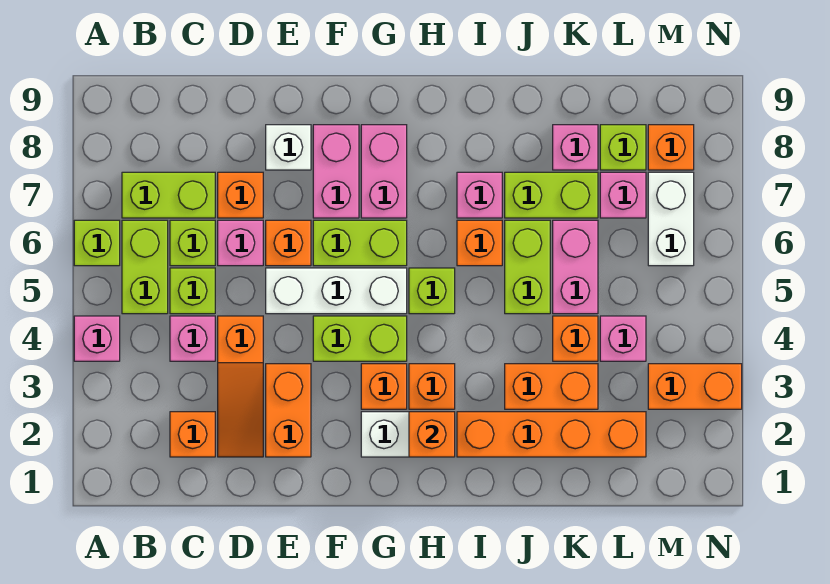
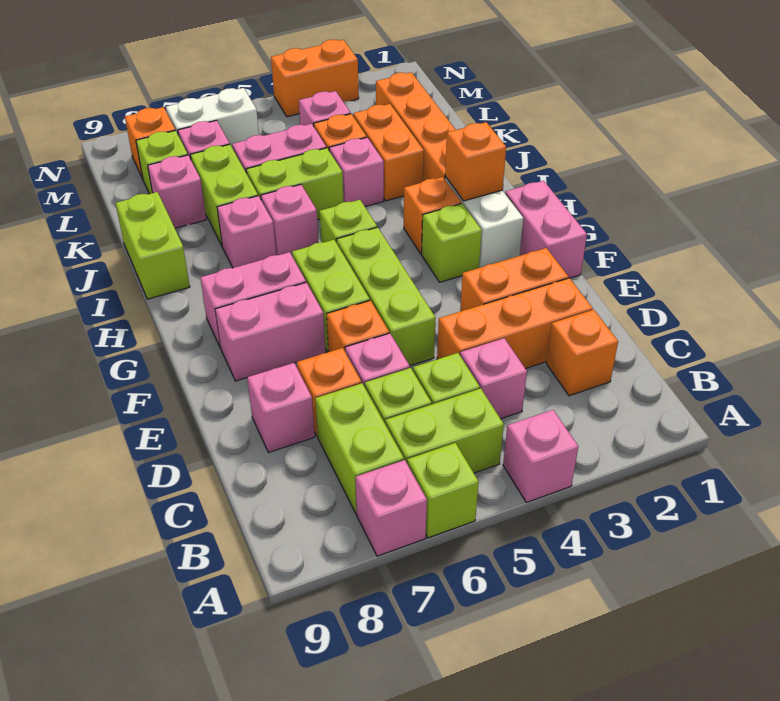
none -> pink 1x1 brick [356,460,427,556]
orange 1x3 slope [218,316,263,457] -> orange 1x3 brick [437,278,593,369]
none -> pink 1x1 brick [247,363,315,452]
white 1x3 brick [266,268,407,314] -> lime 1x3 brick [336,227,436,366]
white 1x1 brick [266,125,311,170] -> none
none -> pink 1x2 brick [505,181,587,278]
lime 1x2 brick [313,316,407,361] -> lime 1x2 brick moved to [115,192,190,299]
orange 1x1 brick [361,364,407,409] -> lime 1x1 brick [422,204,482,282]
orange 1x1 brick [457,220,502,266] -> pink 1x1 brick [261,184,318,255]
none -> pink 1x1 brick [329,138,384,207]
orange 1x2 brick [648,364,742,409] -> orange 1x2 brick turned to [271,40,359,117]

